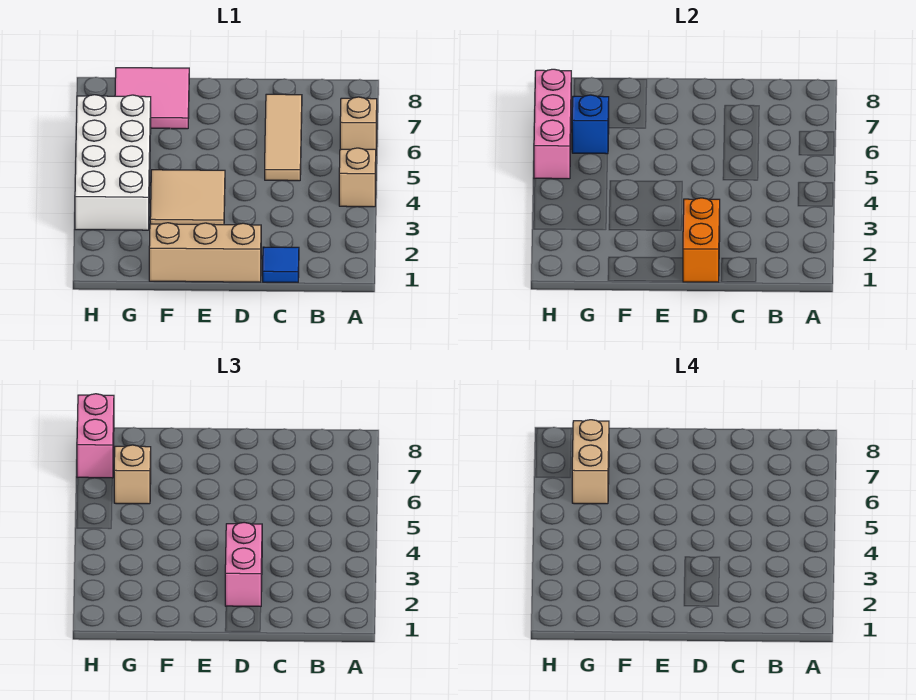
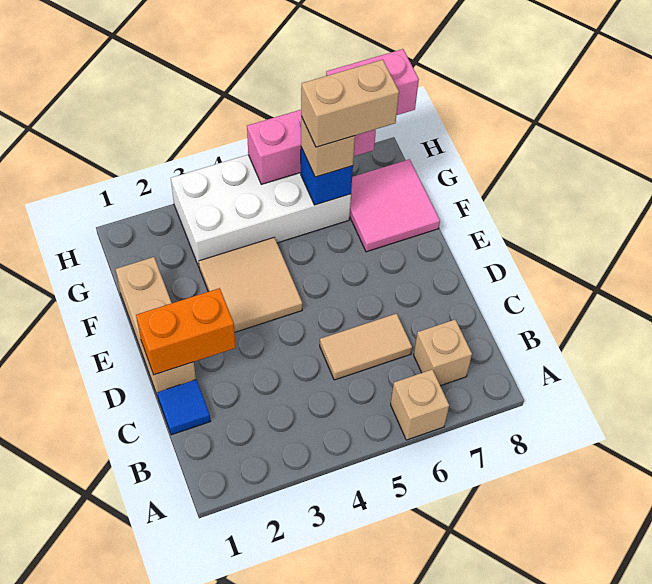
tan 1x1 brick [339,148,376,207] -> tan 1x1 brick moved to [414,320,472,386]
tan 1x3 tile [265,94,302,181] -> tan 1x2 tile [320,314,412,380]
pink 1x2 brick [225,522,262,606] -> none

